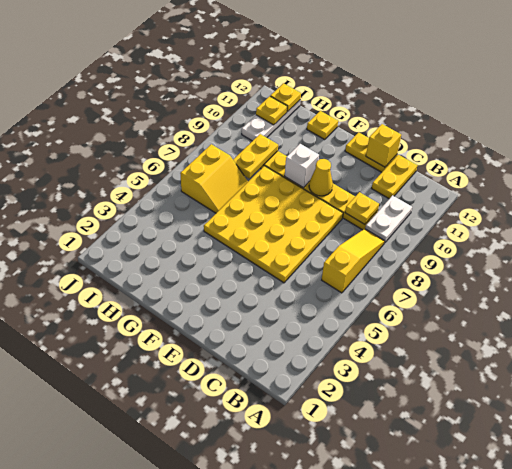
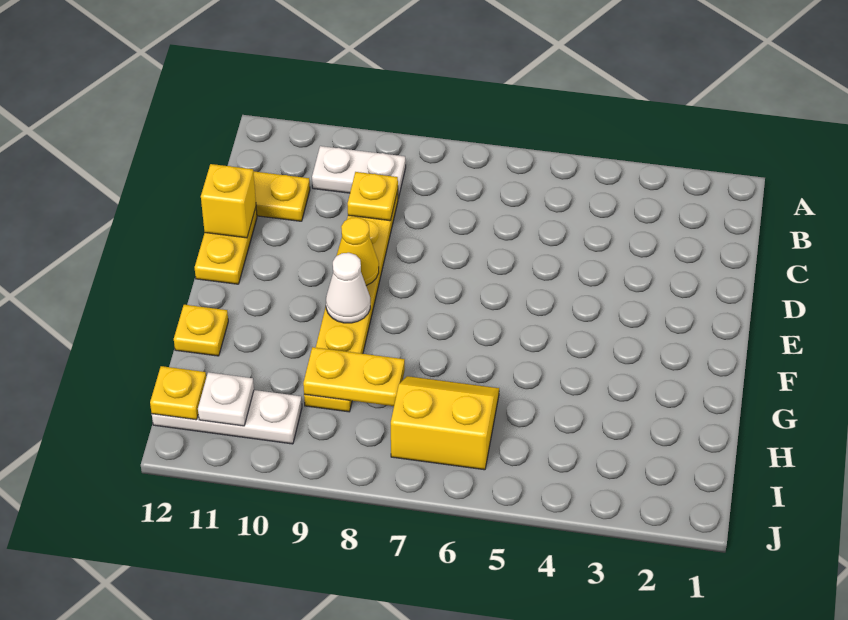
yellow 1x3 slope [322,229,385,293] -> none
yellow 4x4 plate [204,166,343,283] -> none
white 1x1 brick [285,144,319,187] -> white 1x1 cone [326,253,370,323]
yellow 1x1 plate [256,96,287,125] -> white 1x1 plate [198,372,254,426]

